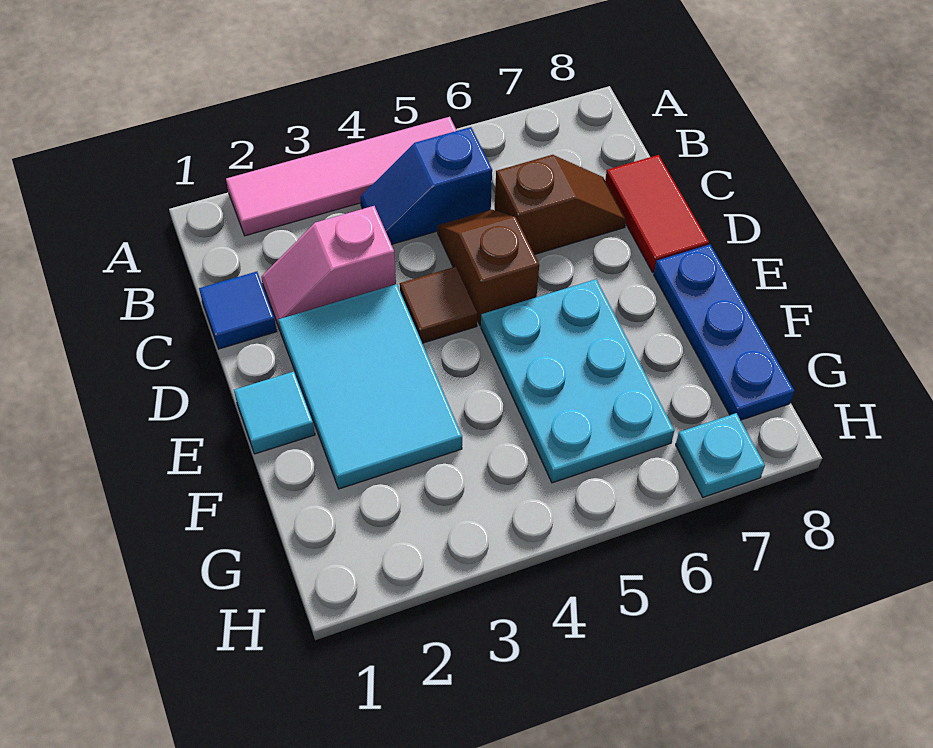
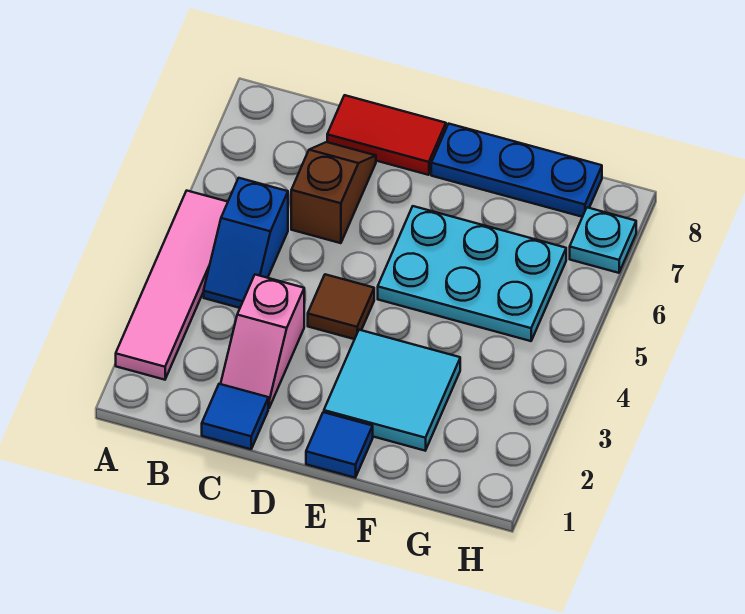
brown 1x2 slope [438,210,539,325] -> none
cyan 2x3 tile [279,284,462,489] -> cyan 2x2 tile [324,330,460,451]
cyan 1x1 tile [234,372,315,454] -> blue 1x1 tile [306,412,373,478]

